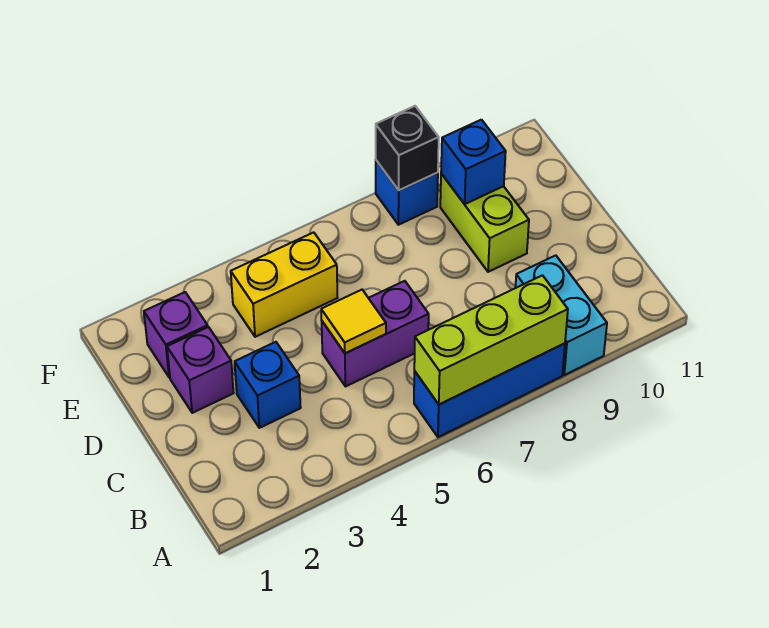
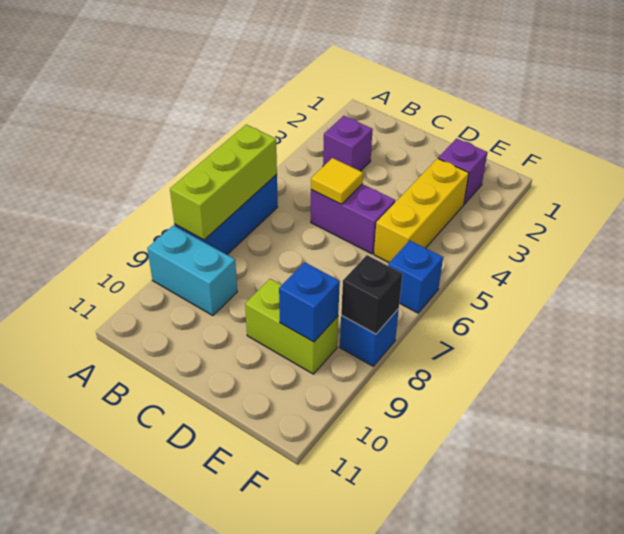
blue 1x1 brick [235,342,301,428] -> blue 1x1 brick moved to [388,240,443,313]
purple 1x2 brick [322,281,429,387] -> purple 1x2 brick turned to [311,184,395,254]
purple 1x1 brick [167,327,234,413] -> purple 1x1 brick moved to [323,116,373,171]
yellow 1x2 brick [231,232,338,337] -> yellow 1x3 brick [374,158,469,262]

